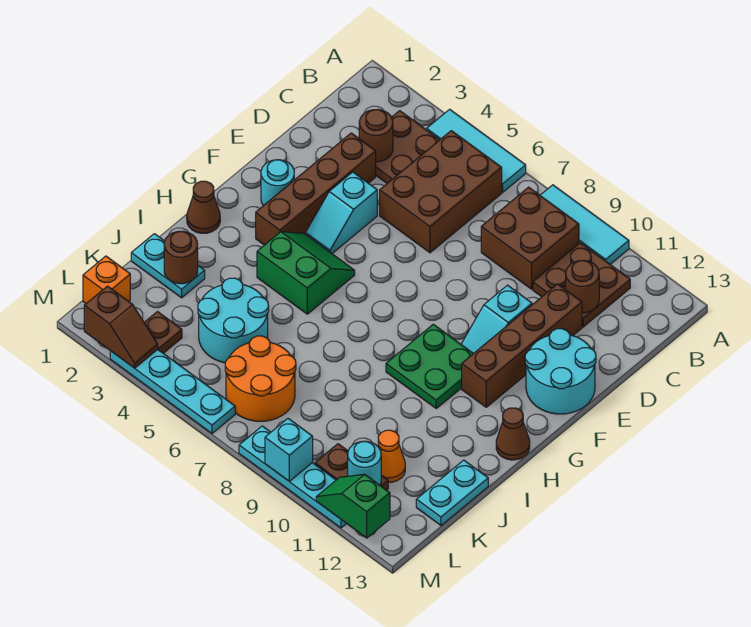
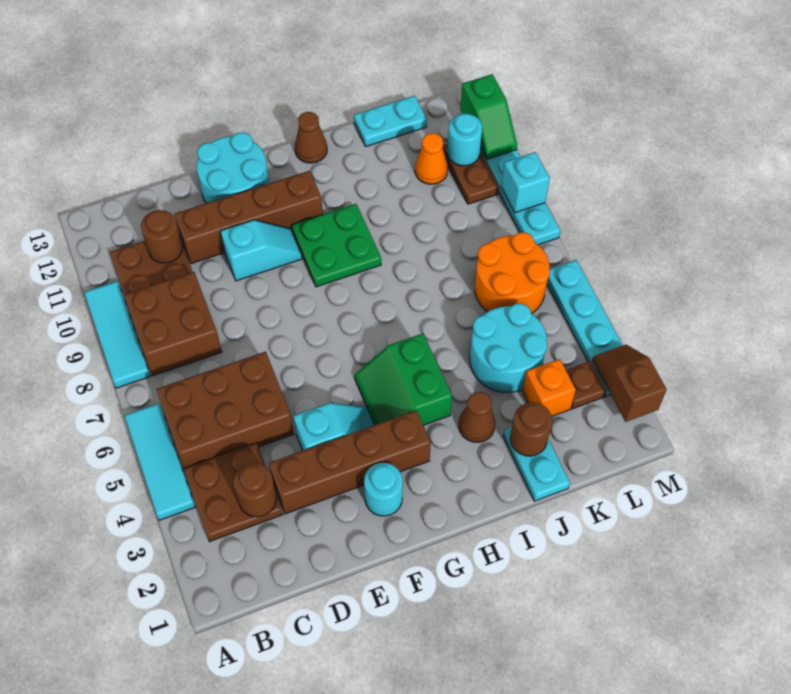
brown 1x1 cone [187,181,220,233] -> brown 1x1 cone moved to [459,392,495,442]
orange 1x1 brick [83,256,130,303] -> orange 1x1 brick moved to [522,359,576,416]

